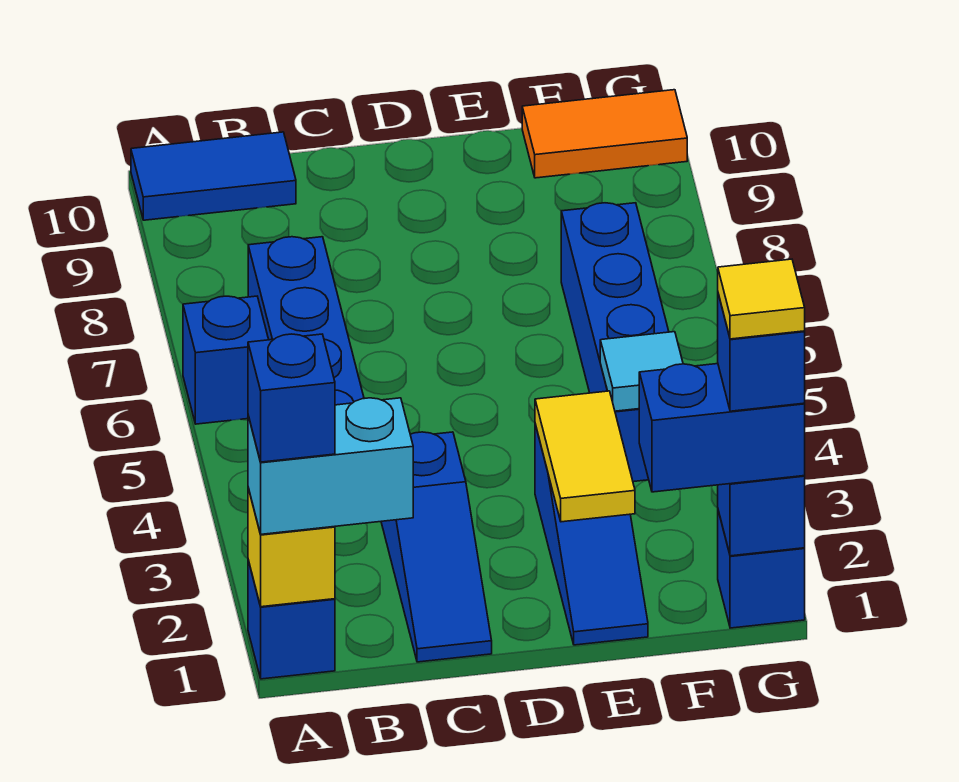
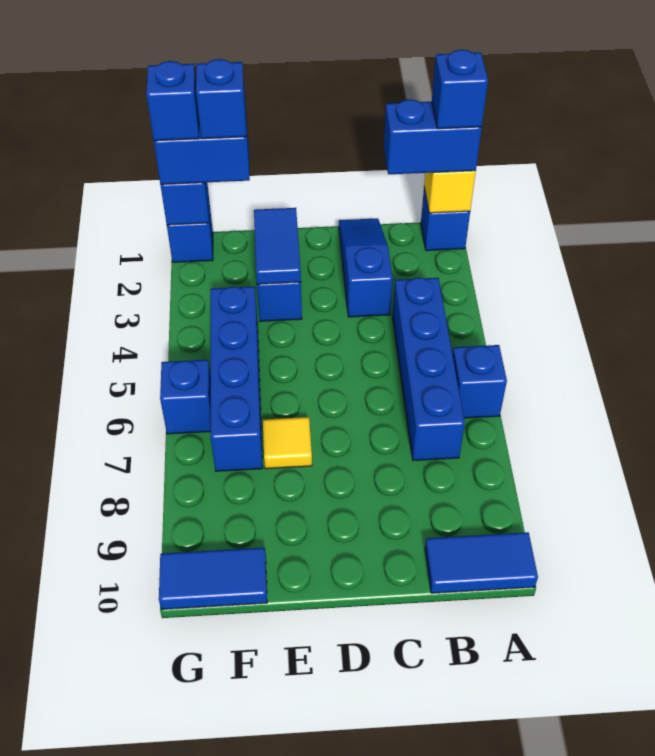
cyan 1x2 brick [248,398,413,534] -> blue 1x2 brick [384,99,482,174]
yellow 1x2 tile [535,391,635,522] -> blue 1x2 tile [254,208,301,284]
none -> blue 1x1 brick [196,59,247,139]
cyan 1x1 tile [600,332,683,411] -> none
orange 1x2 tile [522,90,687,178] -> blue 1x2 tile [159,548,267,609]
yellow 1x1 tile [718,259,805,339] -> yellow 1x1 tile moved to [263,417,312,469]
none -> blue 1x1 brick [160,360,211,434]

